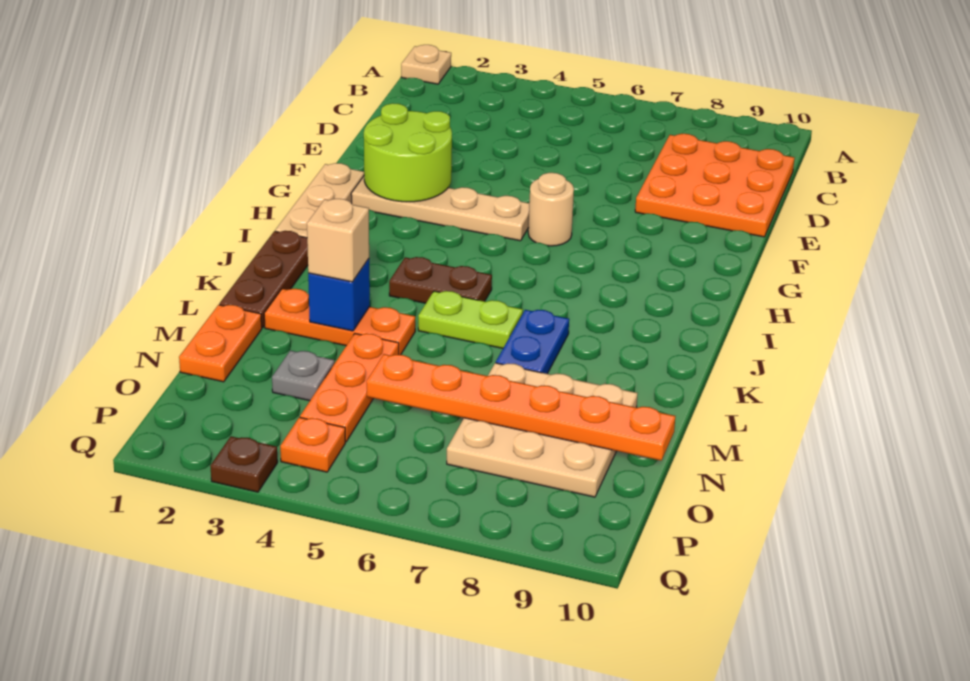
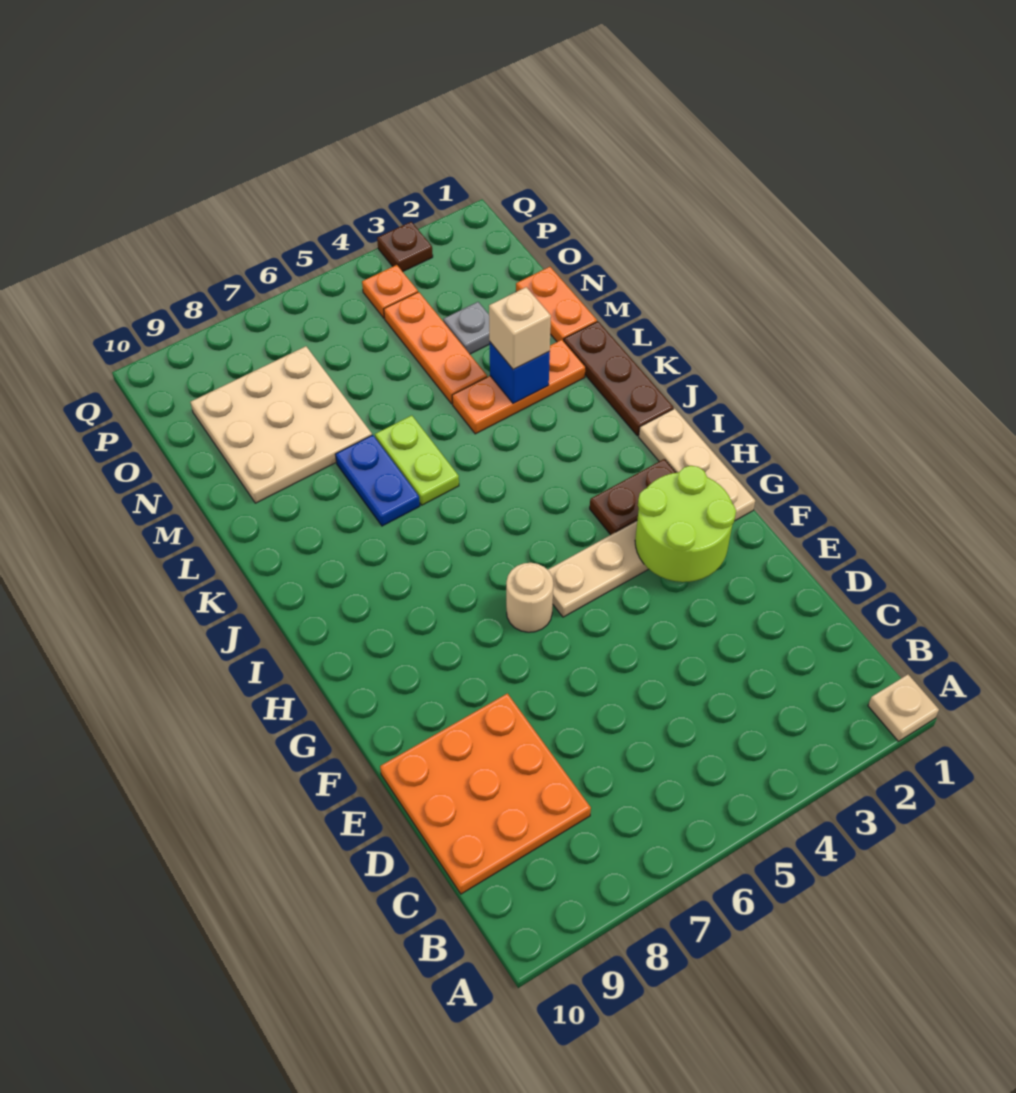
brown 1x2 plate [389,257,492,303] -> brown 1x2 plate moved to [590,459,676,535]
lime 1x2 plate [418,291,523,348] -> lime 1x2 plate turned to [375,415,459,505]
orange 1x6 plate [367,354,675,460] -> none

